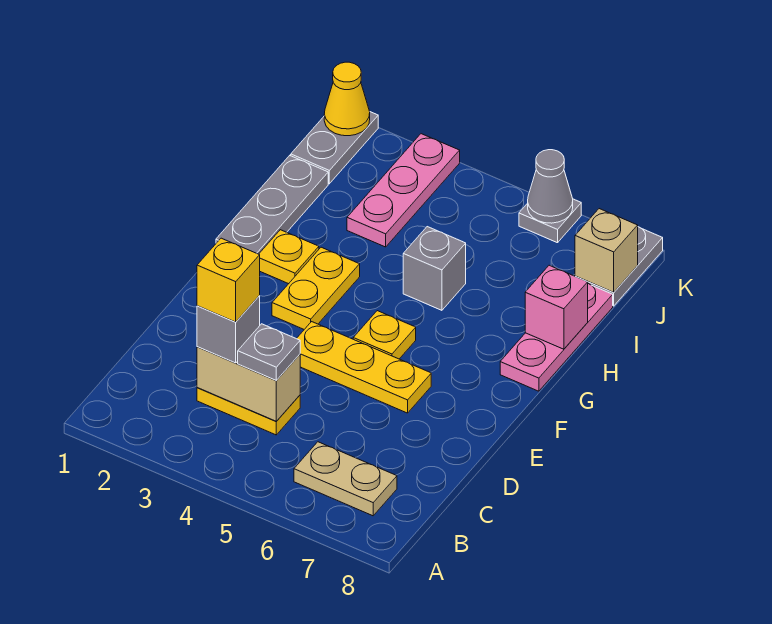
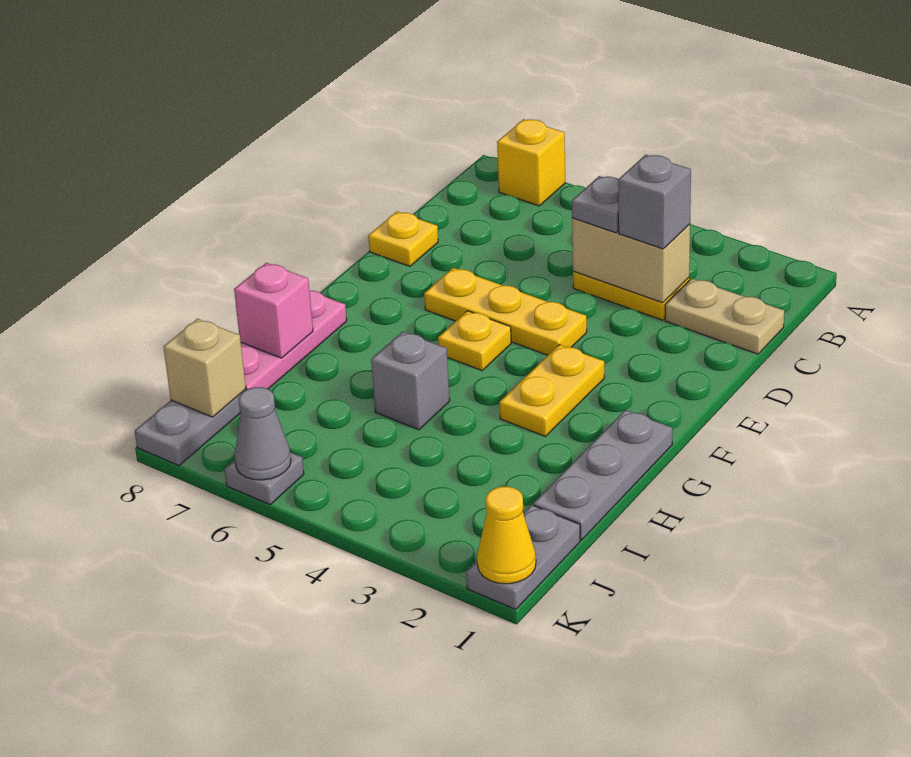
tan 1x2 plate [294,442,397,516] -> tan 1x2 plate moved to [665,278,784,354]
yellow 1x1 brick [197,238,260,322] -> yellow 1x1 brick moved to [497,119,565,206]
yellow 1x1 plate [259,230,319,284] -> yellow 1x1 plate moved to [368,211,438,266]
pink 1x3 plate [347,134,460,247] -> none

